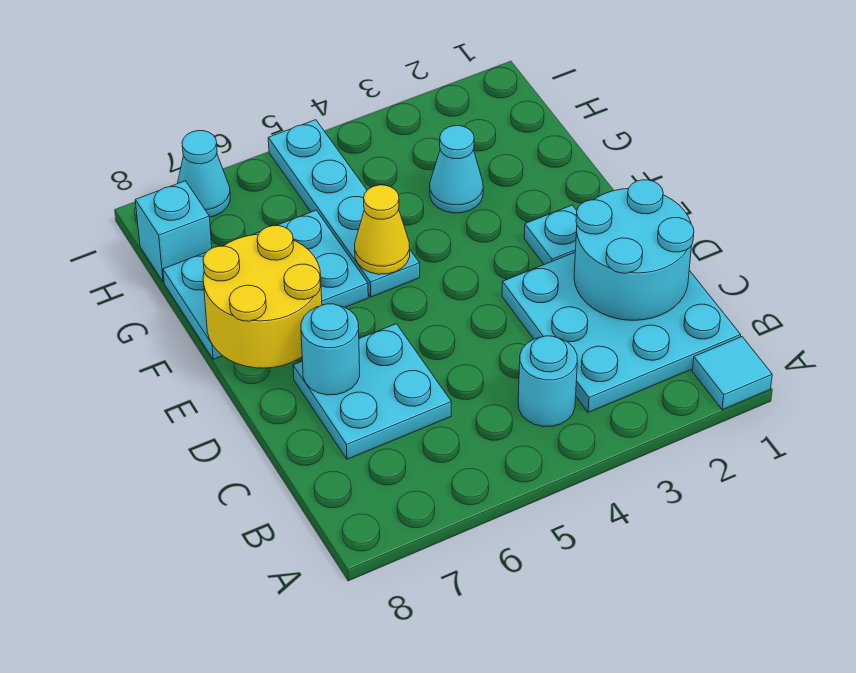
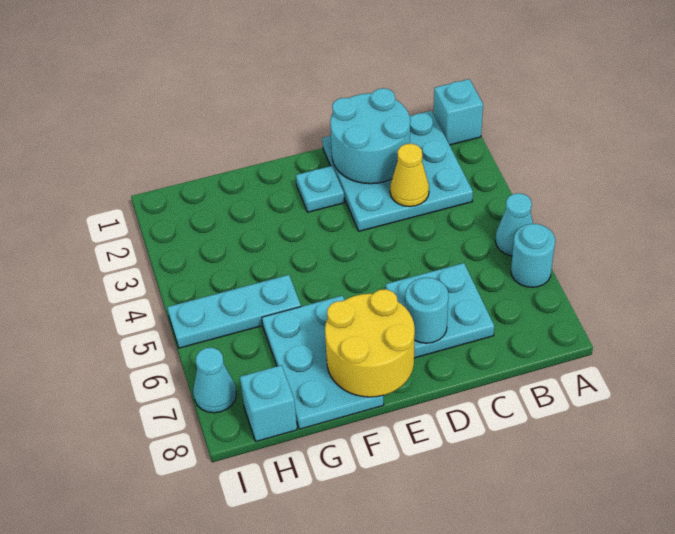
cyan 1x1 tile [692,337,772,410] -> cyan 1x1 brick [434,79,483,145]
cyan 1x1 round brick [518,336,577,427] -> cyan 1x1 round brick moved to [511,224,555,287]
cyan 1x4 plate [268,120,420,297] -> cyan 1x3 plate [167,275,301,348]
yellow 1x1 cone [355,185,410,274] -> yellow 1x1 cone moved to [390,144,429,207]
cyan 1x1 cone [430,126,483,213] -> cyan 1x1 cone moved to [495,193,533,256]

